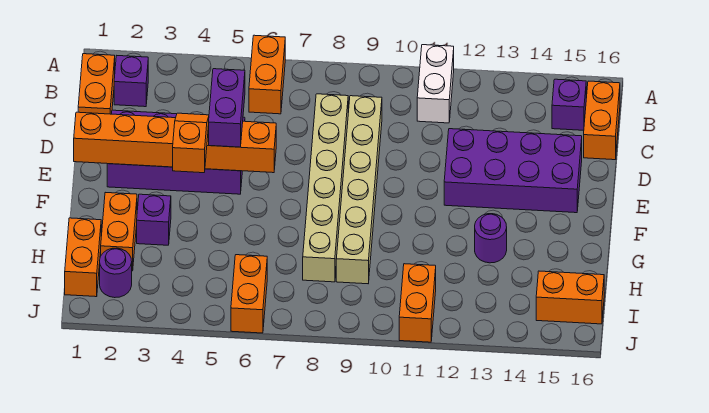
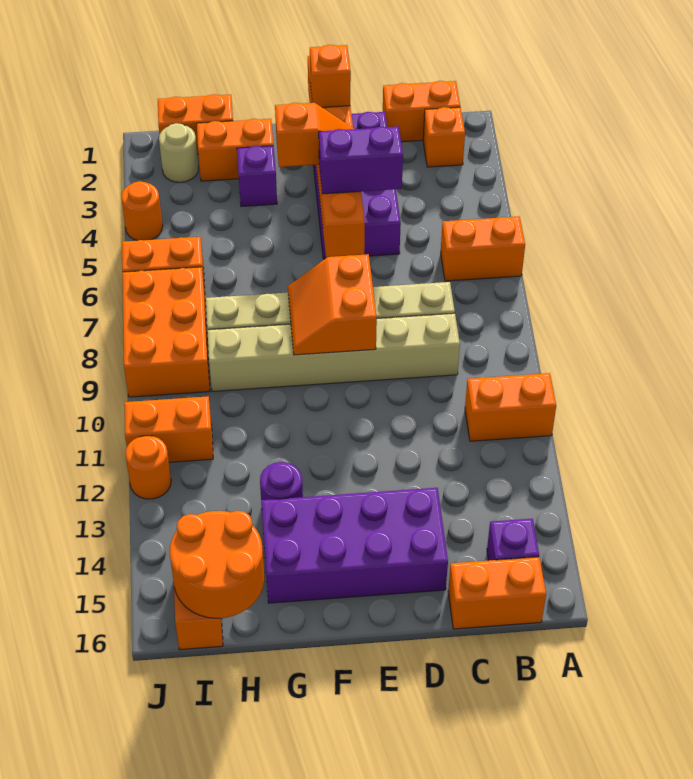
white 1x2 brick [417,45,454,123] -> orange 1x2 brick [465,373,556,441]
purple 1x1 brick [114,56,148,107] -> orange 1x1 brick [423,107,465,167]
purple 2x4 brick [444,129,582,213] -> purple 2x4 brick turned to [261,488,448,603]
none -> orange 1x1 brick [310,45,351,107]
none -> orange 2x2 slope [288,254,377,355]
none -> orange 2x2 round brick [170,511,264,618]
purple 1x1 round brick [100,248,132,298] -> tan 1x1 round brick [159,123,198,182]
none -> orange 2x3 brick [122,267,210,397]
none -> orange 1x1 round brick [121,181,163,241]
none -> orange 1x1 round brick [125,436,171,499]

